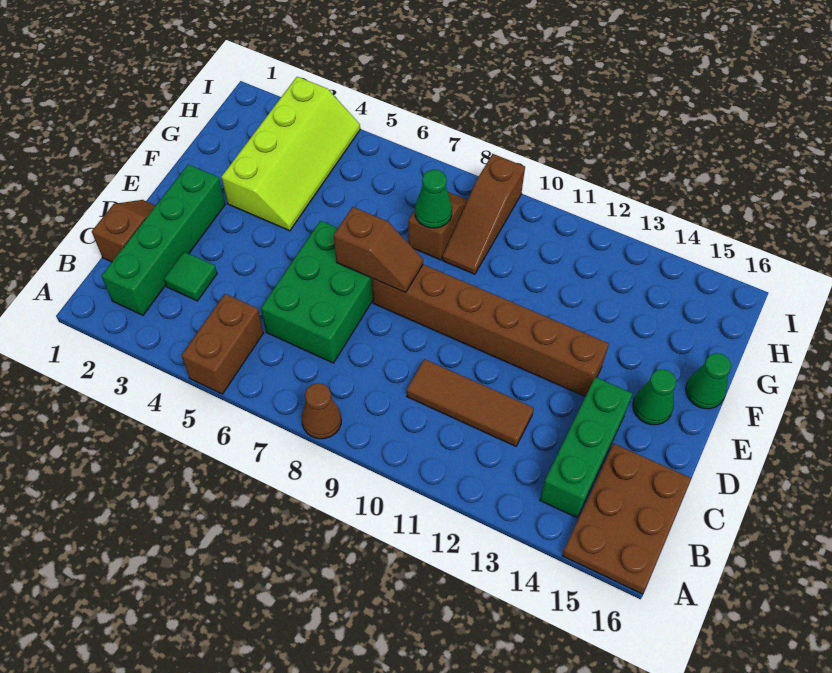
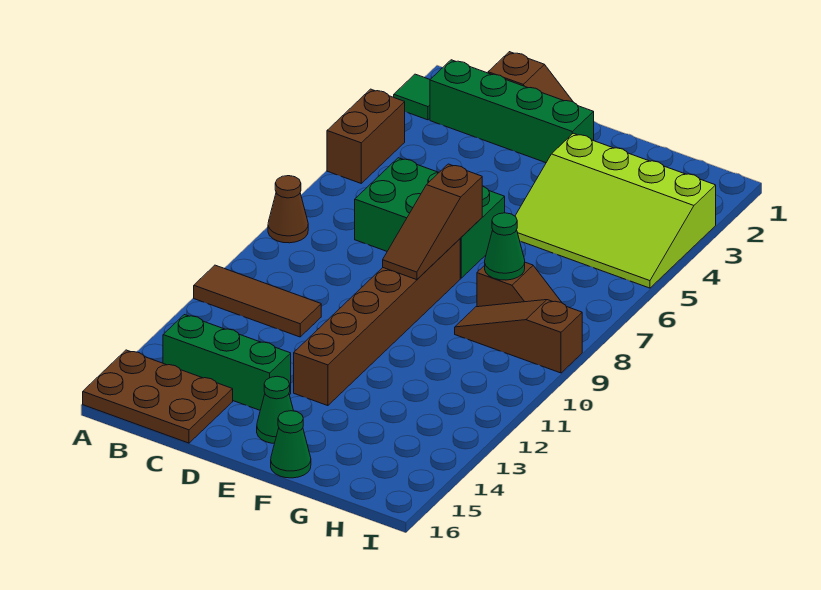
brown 1x2 brick [182,294,263,394] -> brown 1x2 brick turned to [327,89,405,183]
green 1x1 tile [164,252,217,301] -> green 1x1 tile moved to [394,74,430,120]
brown 1x3 tile [407,359,534,446] -> brown 1x3 tile turned to [194,265,321,337]
brown 1x2 slope [334,207,423,293] -> brown 1x3 slope [383,164,482,280]
lime 2x4 slope [221,77,360,231] -> lime 3x4 slope [515,133,716,288]

